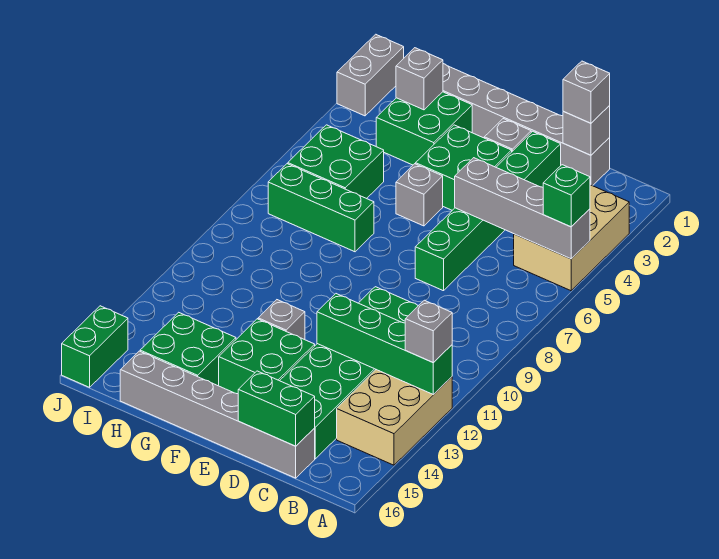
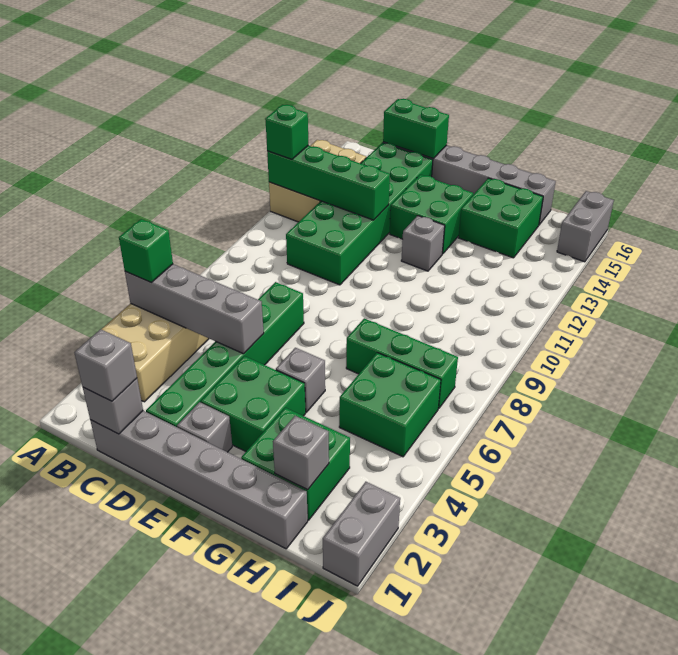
grey 1x1 brick [405,300,452,363] -> green 1x1 brick [265,105,308,159]
green 1x2 brick [62,306,128,387] -> grey 1x2 brick [557,191,614,262]

